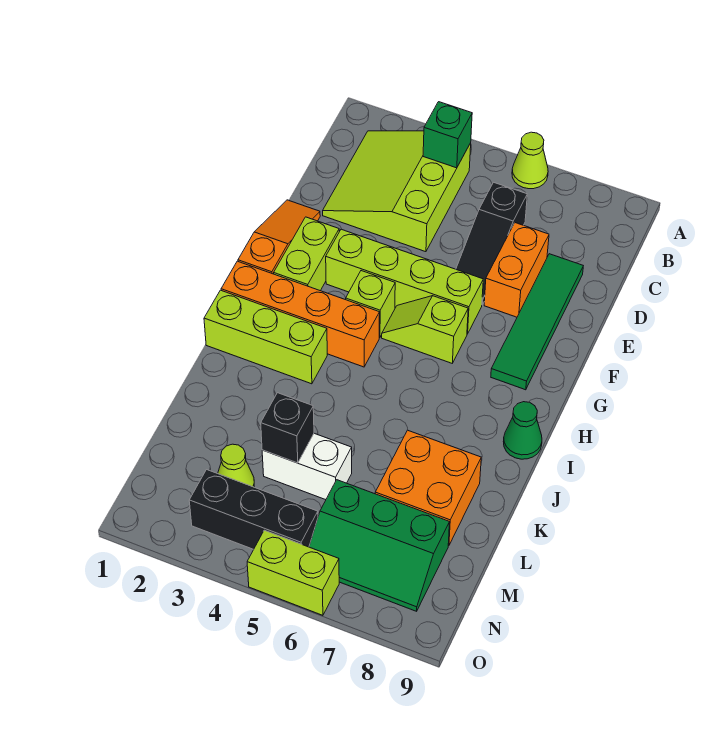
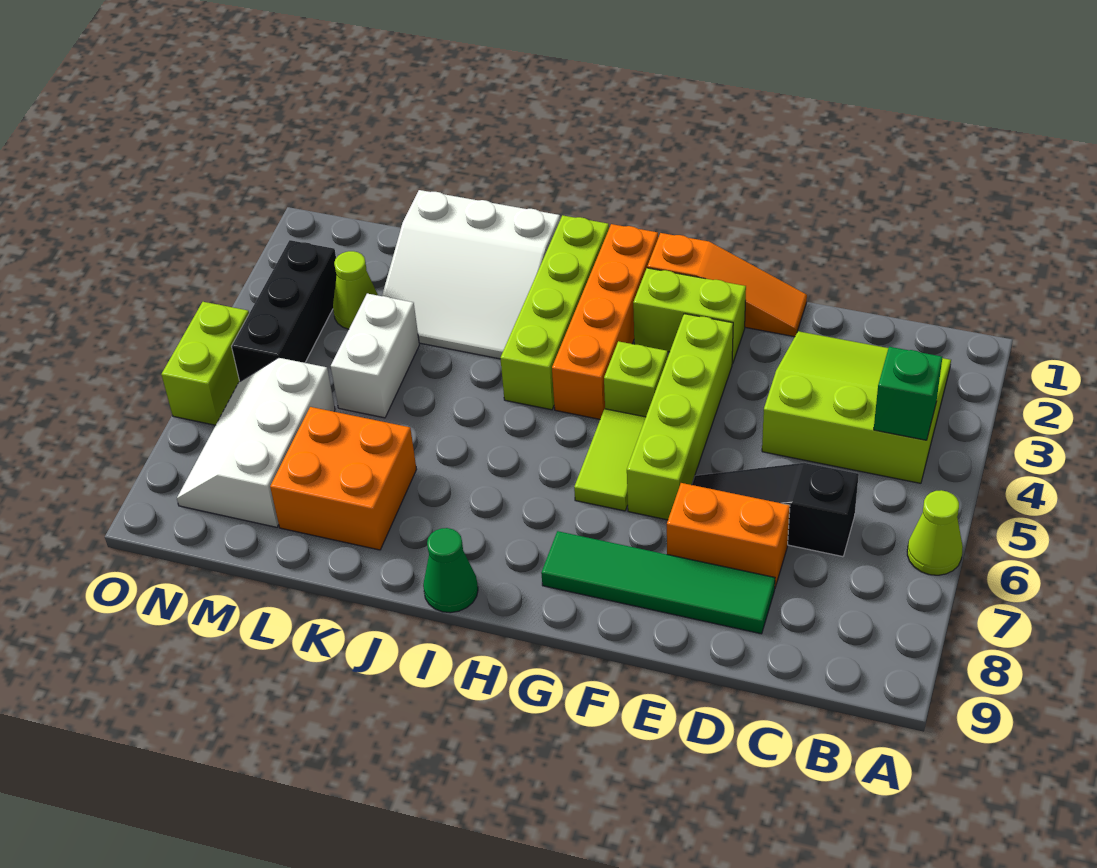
lime 1x2 slope [382,296,468,363] -> lime 1x2 tile [574,409,646,511]
lime 1x3 brick [204,290,327,384] -> lime 1x4 brick [500,215,609,410]
none -> white 3x3 slope [382,190,560,359]
black 1x1 brick [261,393,314,463] -> none
green 2x3 slope [309,480,450,611] -> white 2x3 slope [177,358,335,527]

